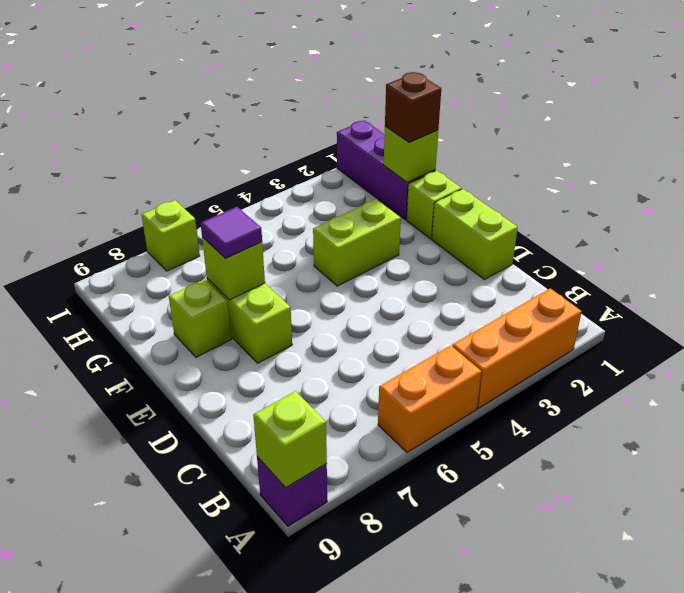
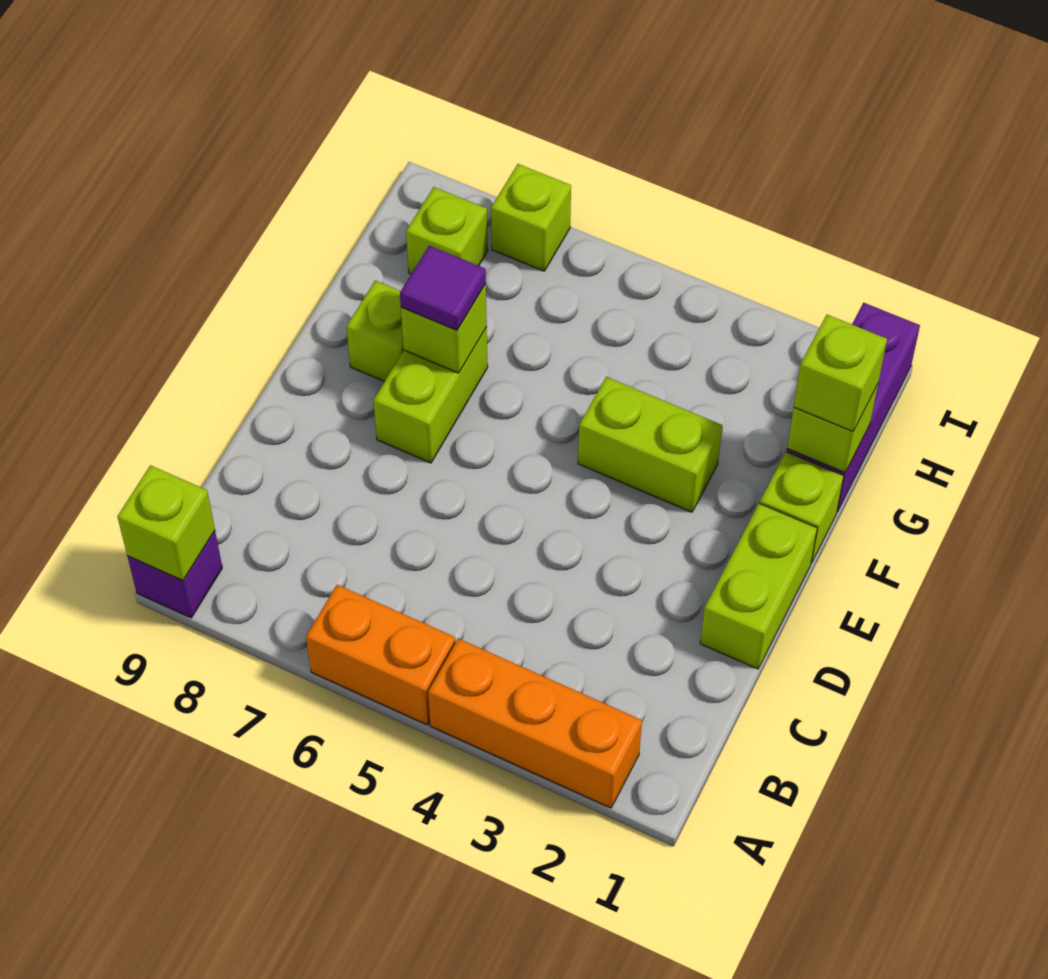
brown 1x1 brick [385,72,441,143] -> lime 1x1 brick [794,315,887,431]
none -> lime 1x1 brick [406,187,488,274]

